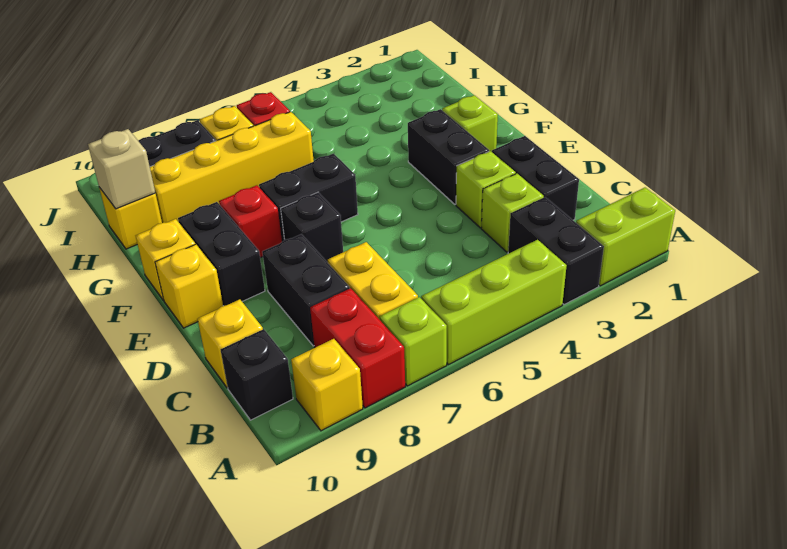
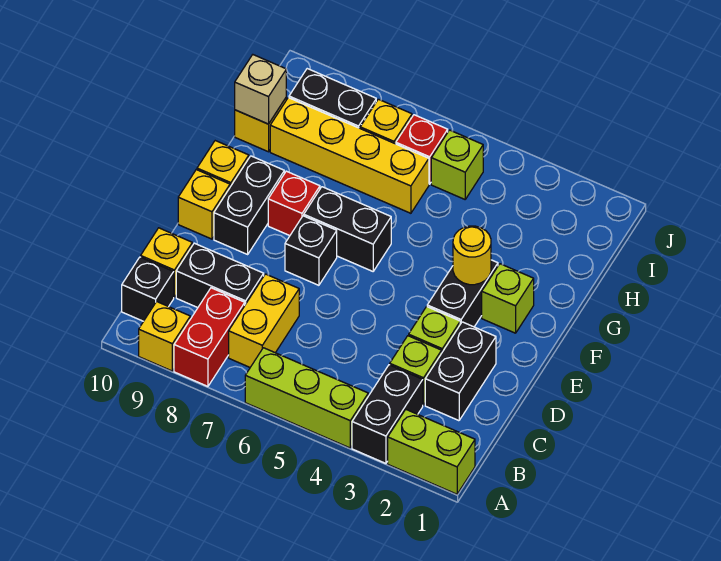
lime 1x1 brick [380,297,447,386] -> lime 1x1 brick moved to [431,130,483,199]
black 1x2 brick [262,234,350,346] -> black 1x2 brick turned to [176,243,264,308]
none -> yellow 1x1 round brick [453,226,491,285]

